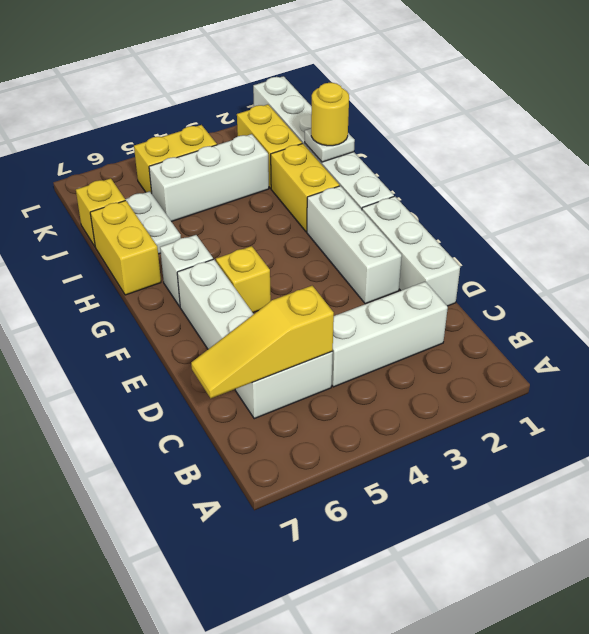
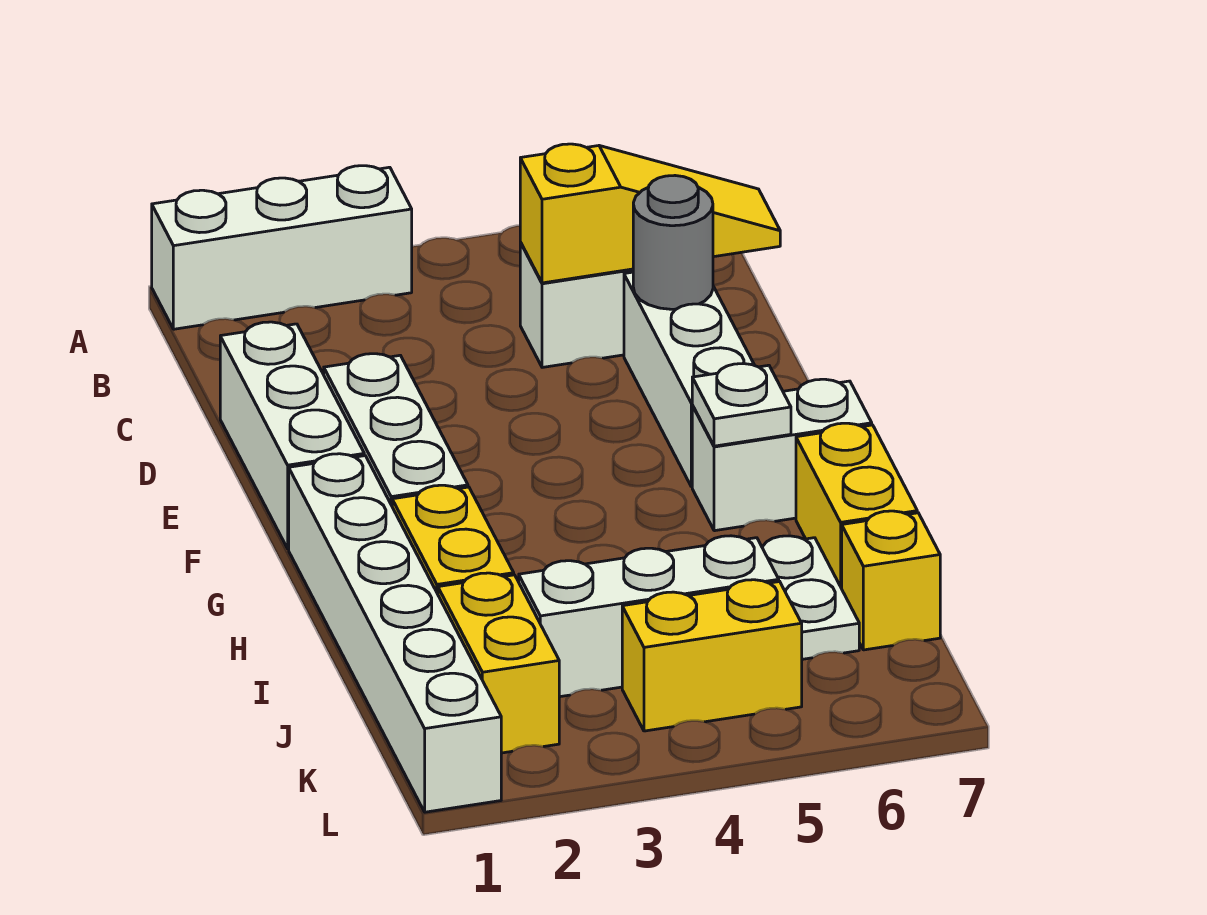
white 1x3 brick [332,282,448,387] -> white 1x3 brick moved to [152,166,412,329]
none -> grey 1x1 round brick [633,176,713,309]
yellow 1x1 brick [216,246,271,312] -> none
white 1x1 brick [160,235,213,307] -> white 1x2 brick [692,379,872,531]
white 1x1 plate [305,129,355,162] -> white 1x1 plate moved to [692,364,791,446]
yellow 1x1 round brick [311,83,349,146] -> none

